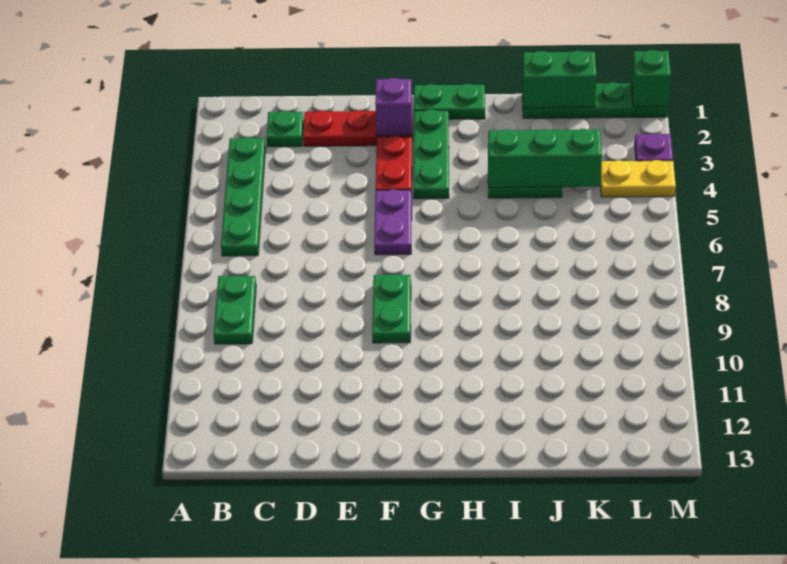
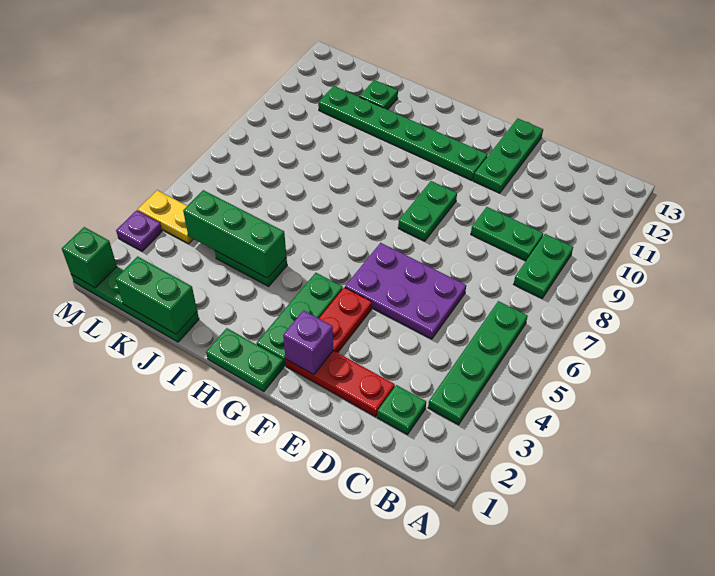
none -> green 1x2 plate [471,207,543,261]
none -> green 1x3 plate [474,119,543,193]
purple 1x2 plate [374,189,412,255] -> purple 2x3 plate [345,243,466,339]
none -> green 1x6 plate [318,86,488,180]
none -> green 1x1 plate [359,80,398,110]

